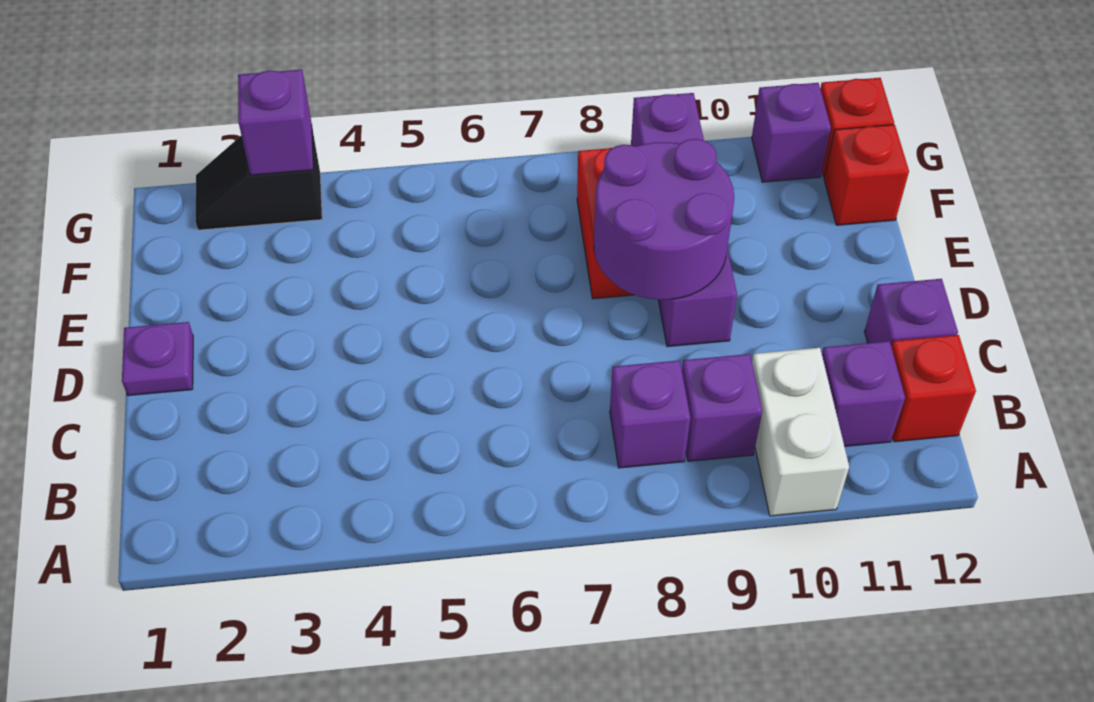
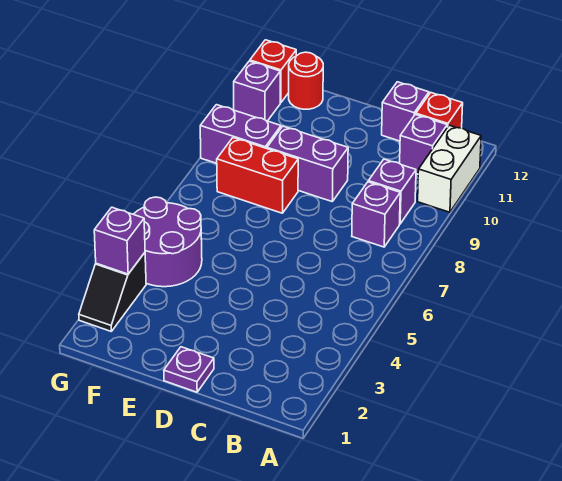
white 1x2 brick [752,348,849,516] -> white 1x2 brick turned to [418,125,481,212]
purple 2x2 round brick [594,139,734,300] -> purple 2x2 round brick moved to [134,197,202,287]
red 1x1 brick [824,125,909,225] -> red 1x1 round brick [289,52,323,109]

